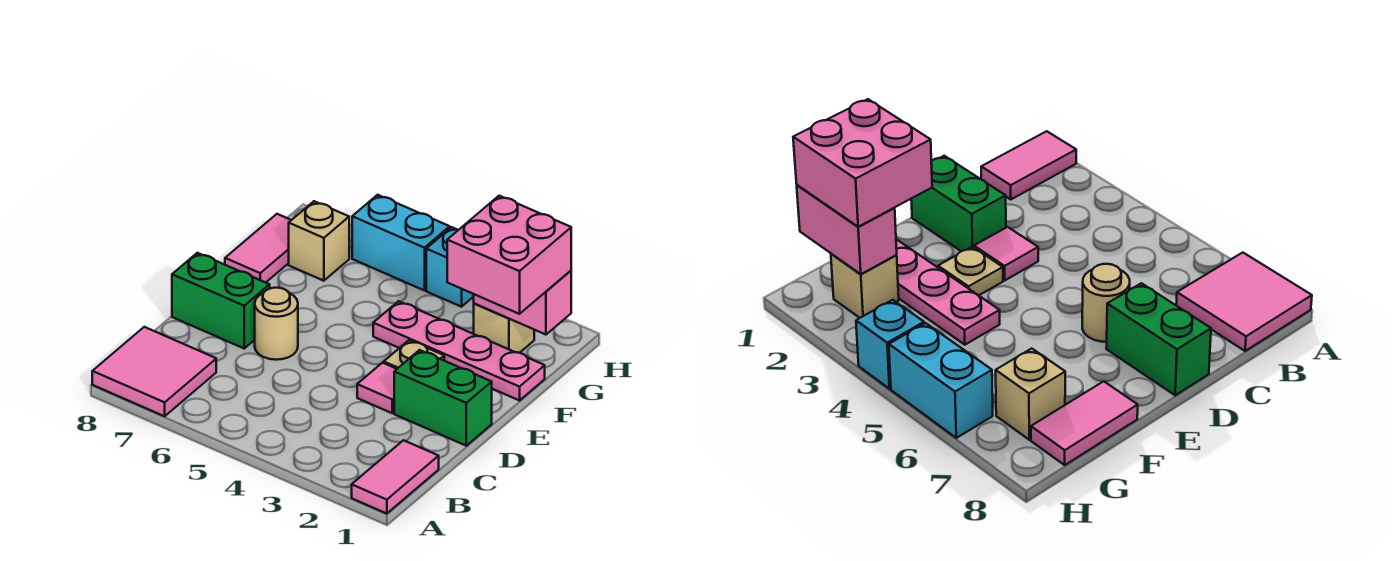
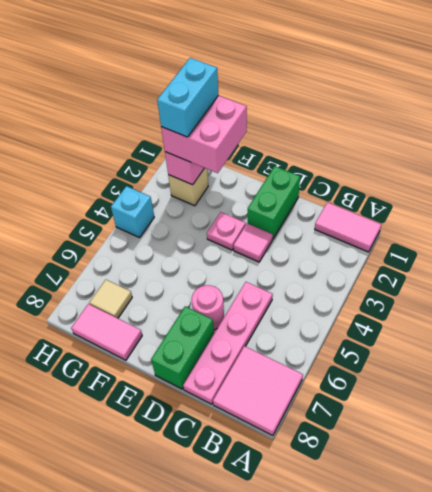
tan 1x1 round brick [255,288,298,360] -> pink 1x1 round brick [192,285,224,330]
tan 1x1 plate [384,340,444,369] -> pink 1x1 plate [207,212,246,250]
pink 1x4 plate [373,301,545,401] -> pink 1x4 plate moved to [183,282,273,404]
tan 1x1 brick [289,201,349,281] -> tan 1x1 tile [89,280,132,318]
cyan 1x2 brick [352,195,450,291] -> cyan 1x2 brick moved to [157,58,219,137]

